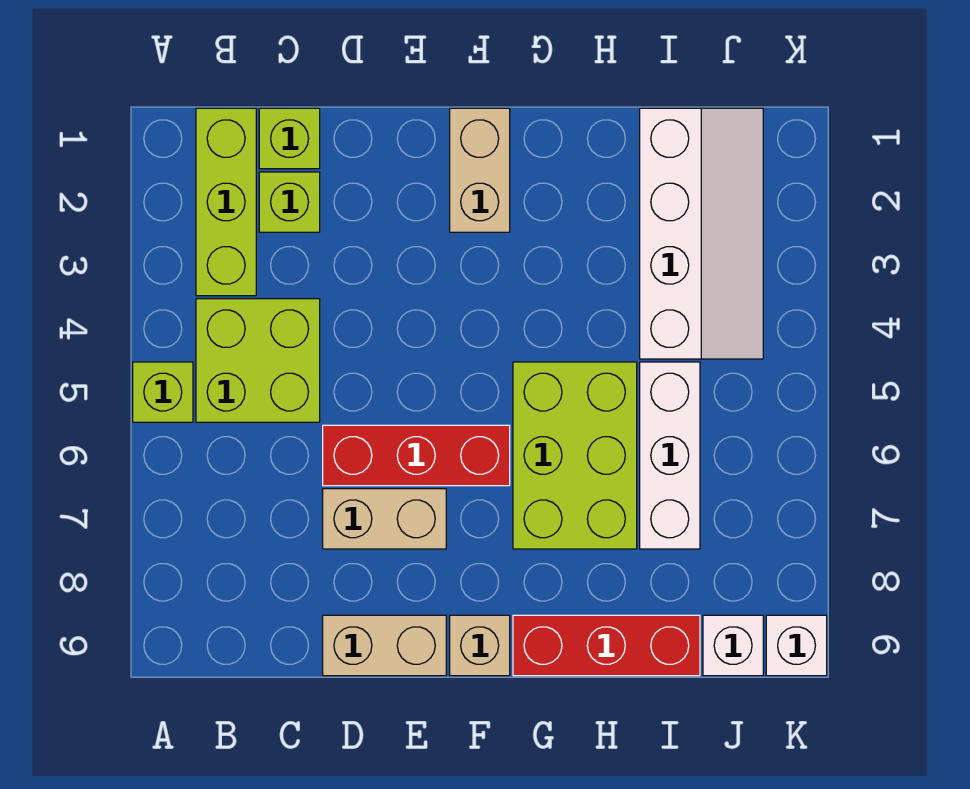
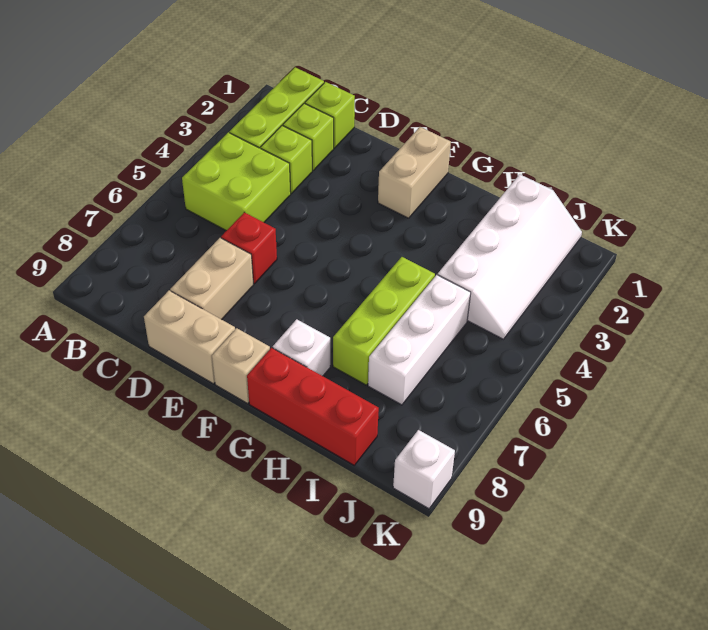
lime 1x1 brick [133,362,193,422] -> lime 1x1 brick moved to [261,126,312,193]
red 1x3 brick [323,425,510,486] -> red 1x1 brick [221,212,277,284]
tan 1x2 brick [323,489,446,549] -> tan 1x2 brick turned to [170,238,254,320]
lime 2x3 brick [513,362,637,549] -> lime 1x3 brick [333,257,435,385]
white 1x1 brick [703,615,763,676] -> white 1x1 brick moved to [273,319,330,376]

